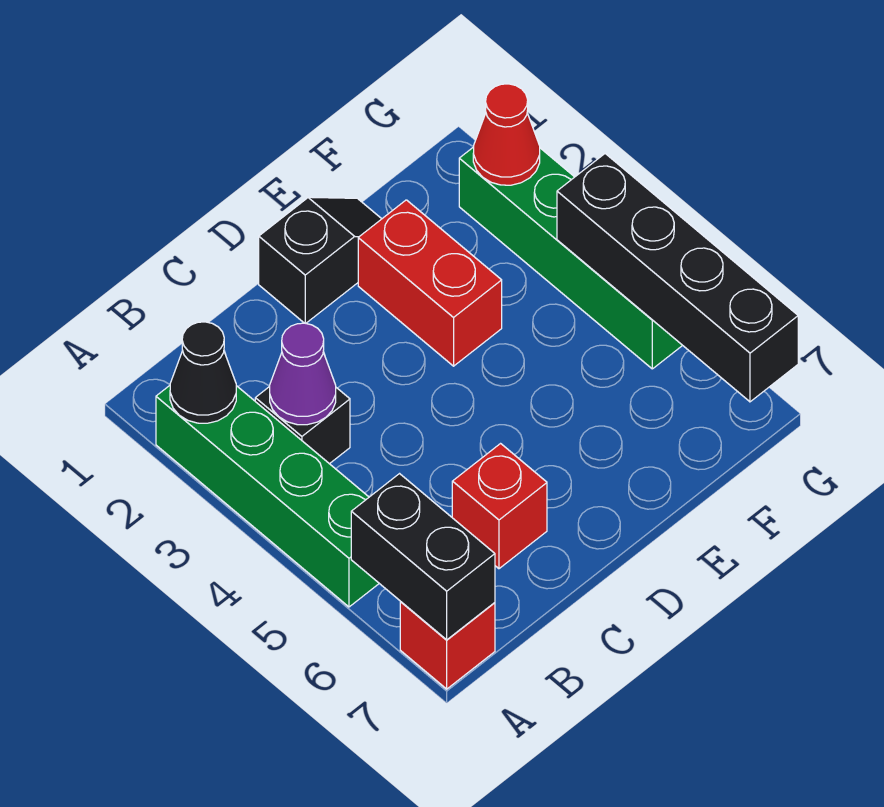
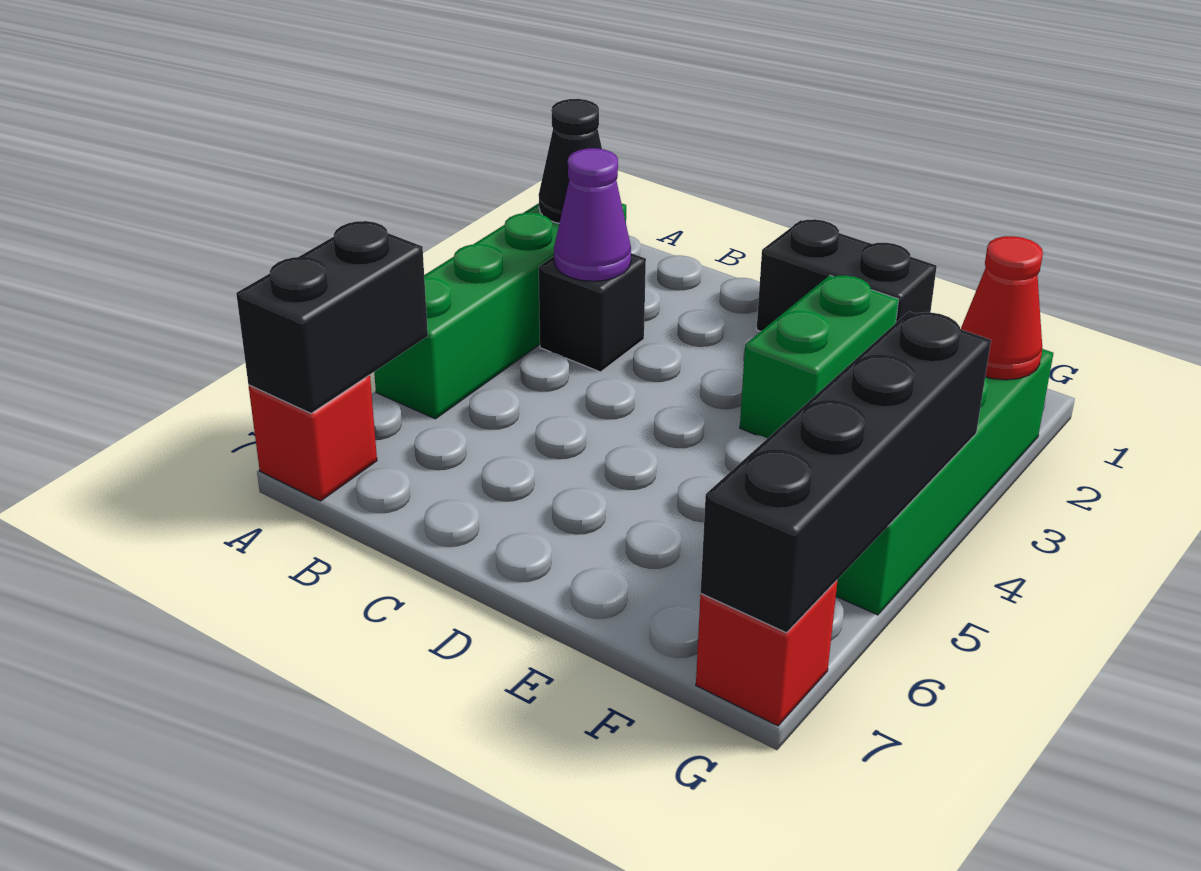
red 1x1 brick [452,444,547,569] -> red 1x1 brick moved to [696,580,837,726]
black 1x2 slope [259,197,381,323] -> black 1x2 brick [757,219,937,331]
red 1x2 brick [358,200,502,366] -> green 1x2 brick [740,275,898,438]

